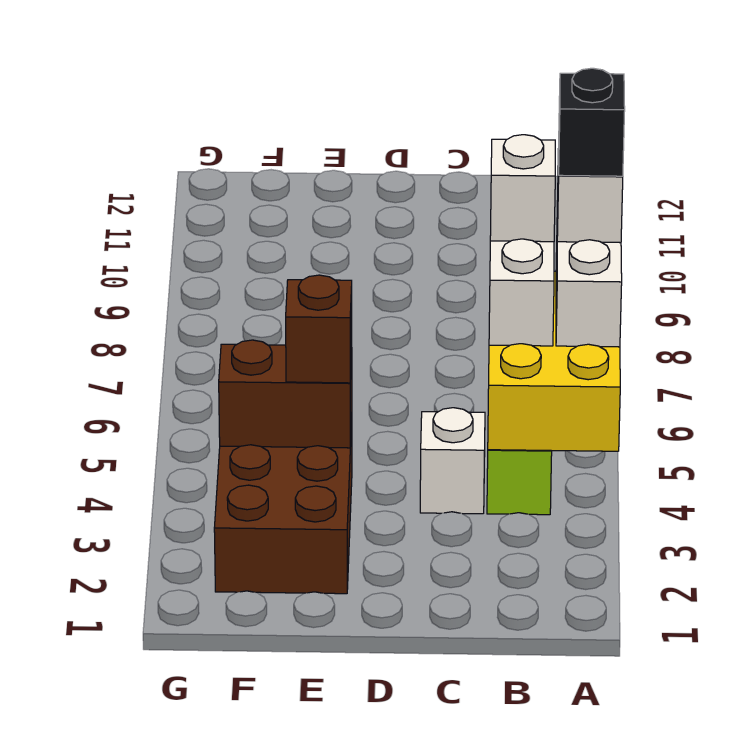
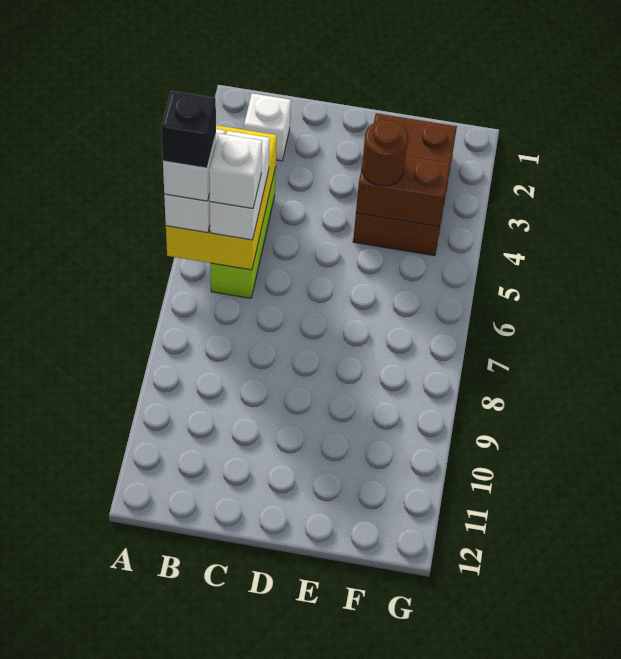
white 1x1 brick [420,408,485,514] -> white 1x1 brick moved to [244,93,291,161]
brown 1x1 brick [286,275,352,383] -> brown 1x1 round brick [362,120,408,186]

